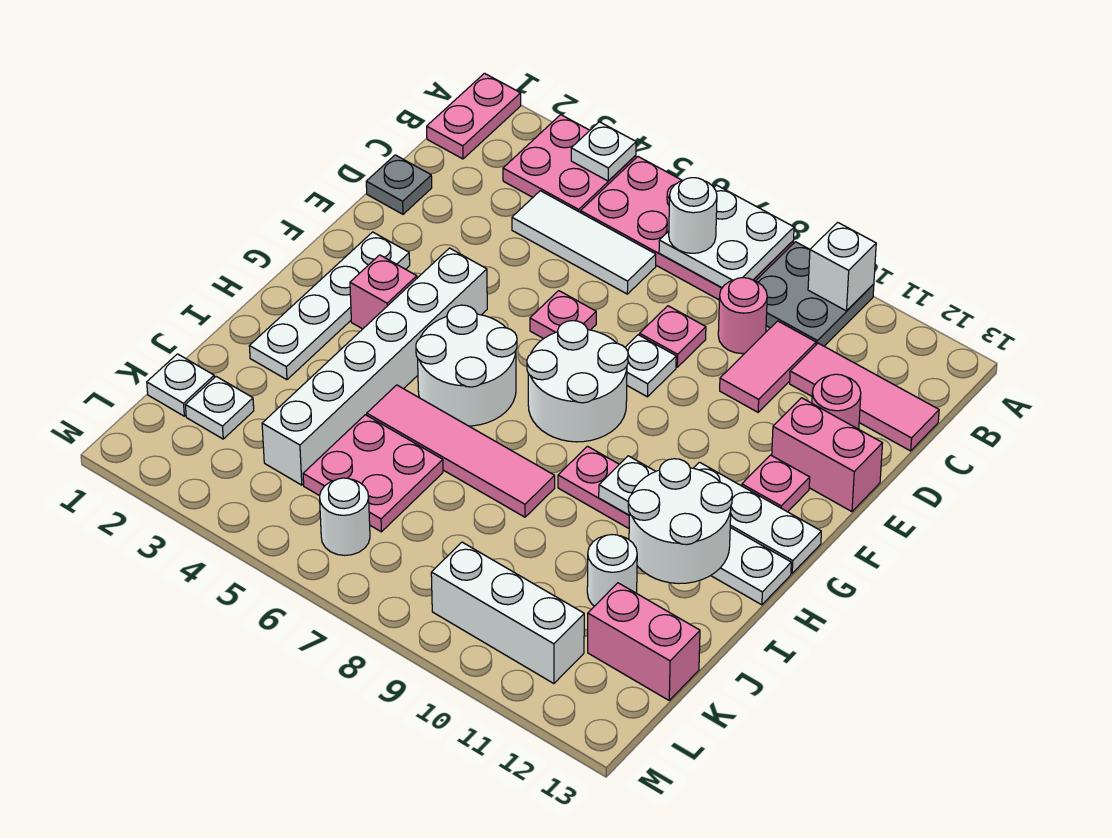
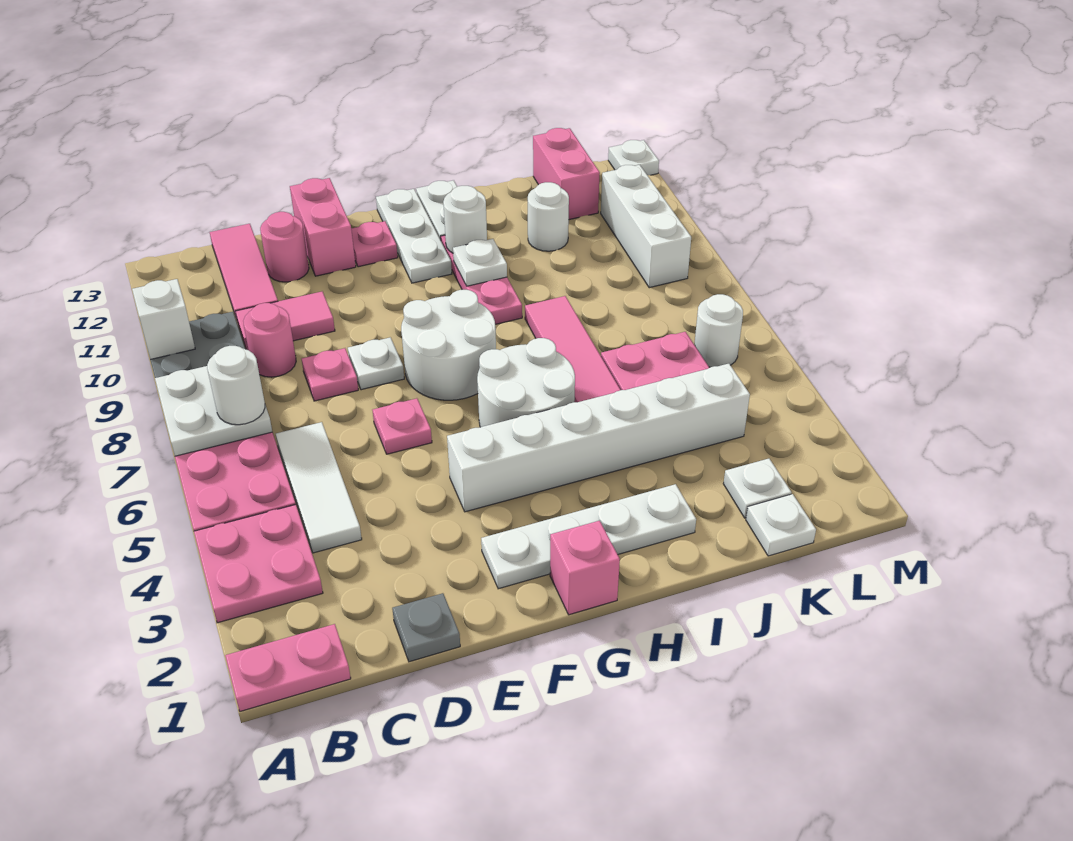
white 1x1 plate [571,122,636,181] -> white 1x1 plate moved to [608,140,659,175]
pink 1x1 brick [350,255,417,329] -> pink 1x1 brick moved to [550,521,620,615]
white 2x2 round brick [628,459,732,584] -> white 1x1 round brick [443,186,487,253]

